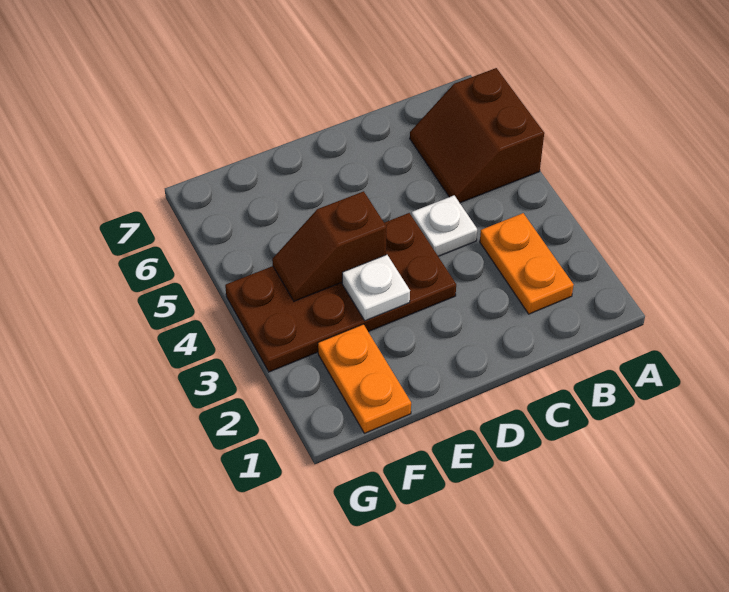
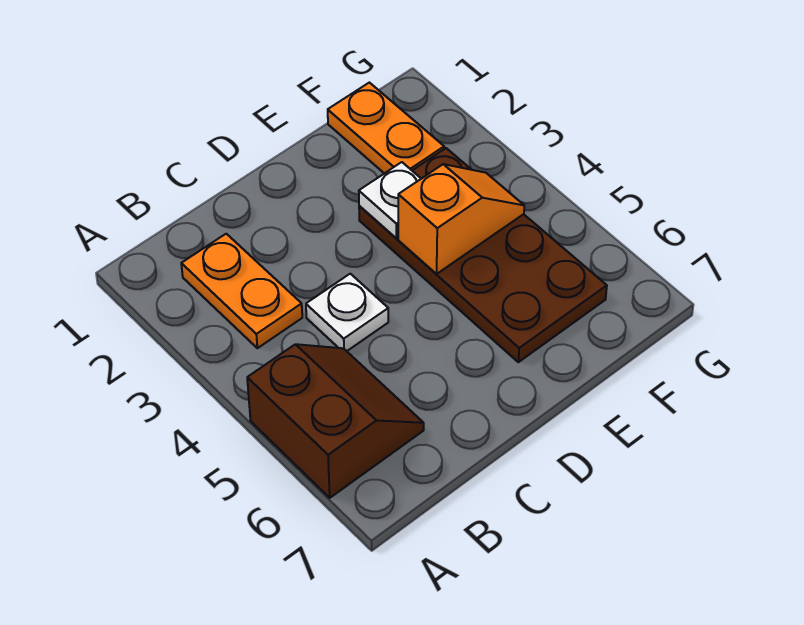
brown 2x4 plate [225,213,456,372] -> brown 2x4 plate turned to [359,148,607,362]
brown 1x2 slope [272,191,386,301] -> orange 1x2 slope [398,164,524,274]

